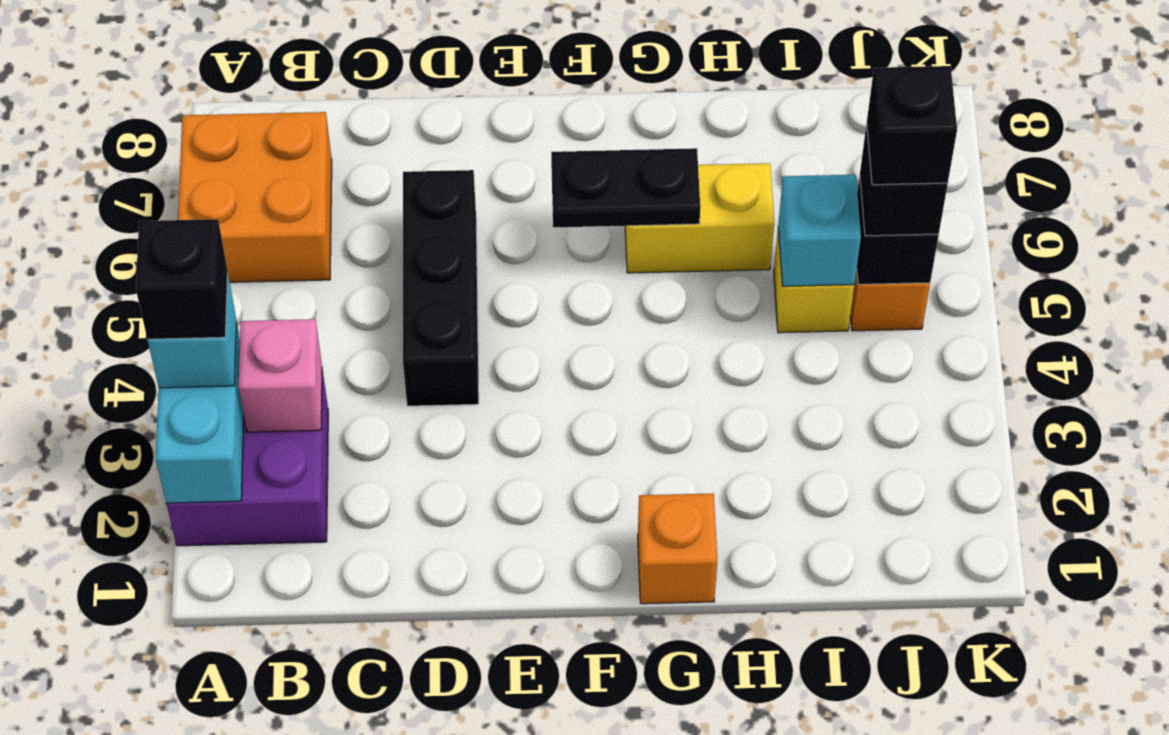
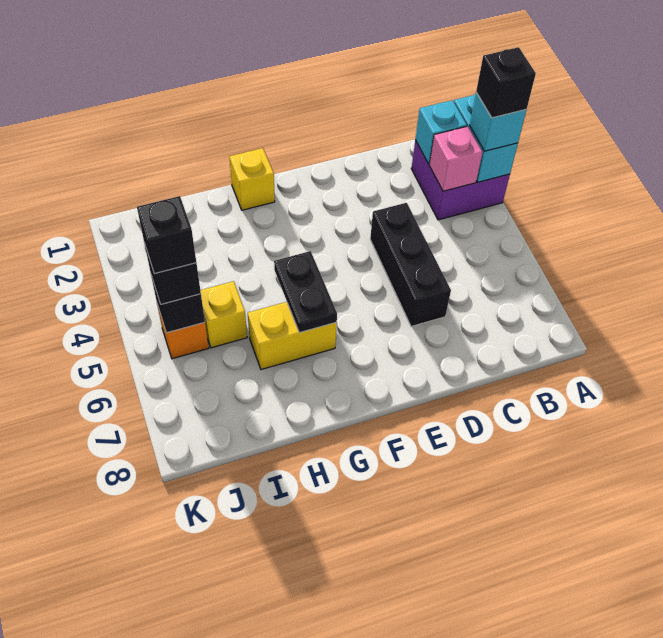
orange 2x2 brick [178,112,332,282] -> none
black 1x2 plate [551,148,700,227] -> black 1x2 plate turned to [274,251,337,333]
orange 1x1 brick [638,493,717,604] -> yellow 1x1 brick [229,148,275,210]
cyan 1x1 brick [778,175,861,286] -> cyan 1x1 brick moved to [415,100,467,164]

